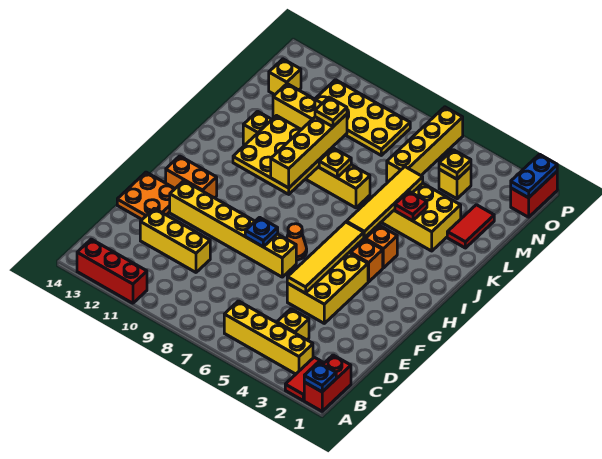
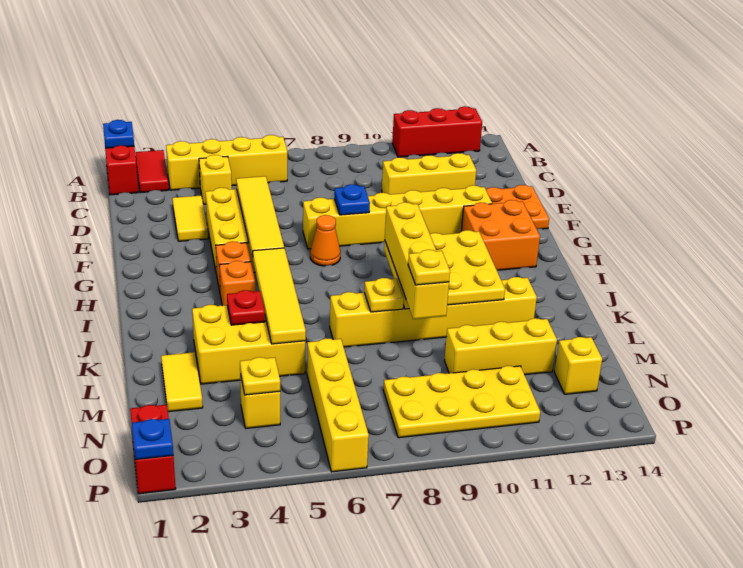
none -> yellow 1x2 tile [172,195,208,241]
orange 1x2 brick [166,156,217,198] -> orange 2x2 brick [461,200,540,270]
red 1x2 tile [447,205,494,248] -> yellow 1x2 tile [161,352,203,412]
blue 1x2 plate [511,154,557,198] -> blue 1x1 plate [132,419,173,460]

